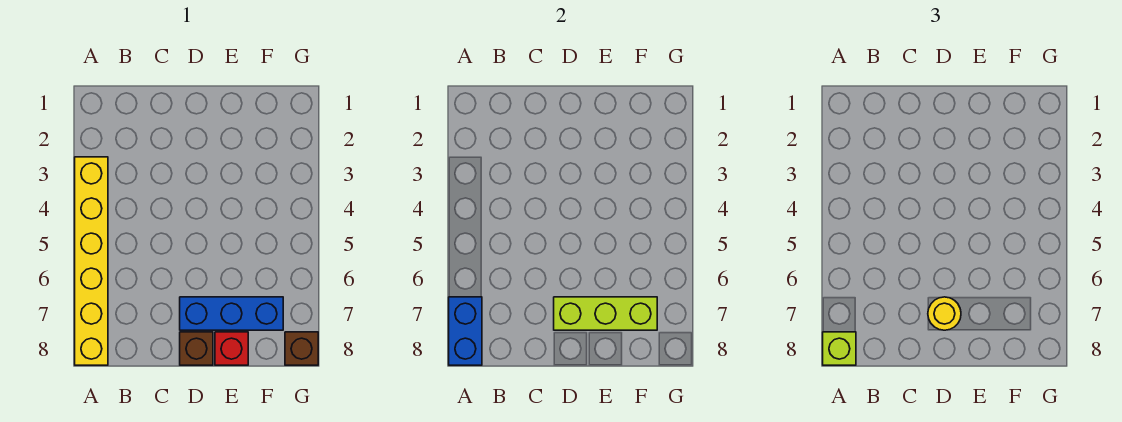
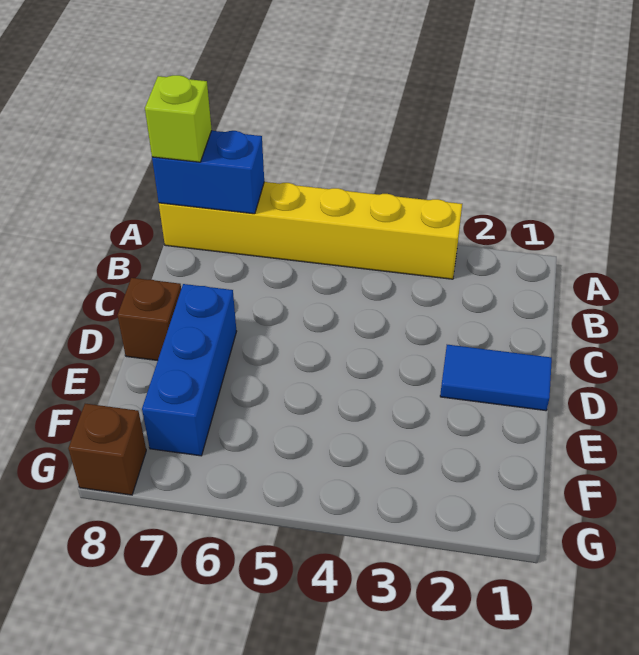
none -> blue 1x2 tile [440,345,552,411]
lime 1x3 brick [554,297,657,330] -> none
yellow 1x1 round brick [928,297,961,330] -> none
red 1x1 brick [215,332,248,365] -> none

